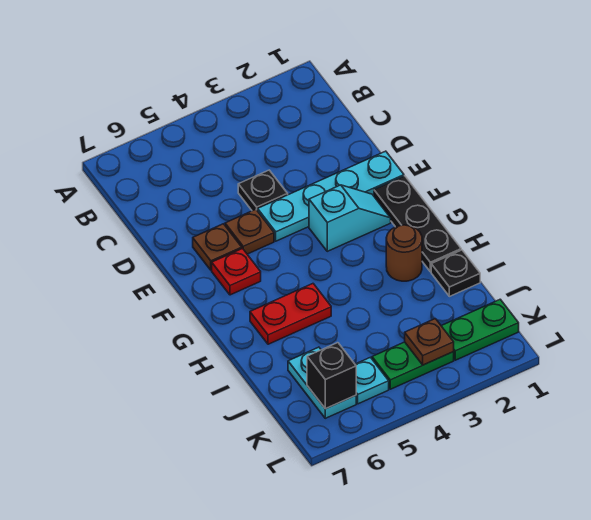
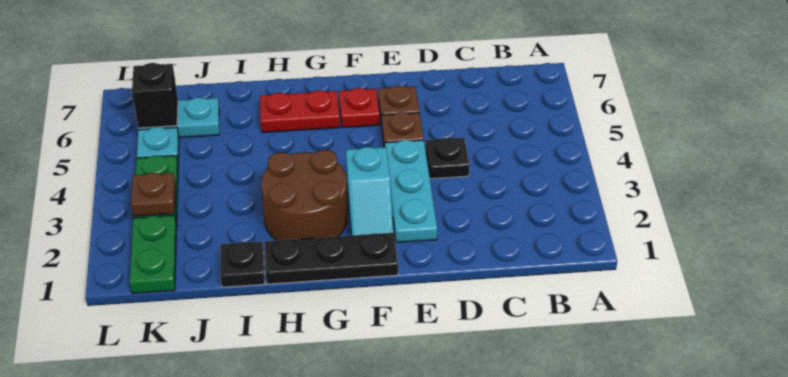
cyan 1x4 plate [258,151,404,241] -> cyan 1x3 plate [385,140,437,243]
brown 1x1 round brick [386,225,422,281] -> brown 2x2 round brick [261,150,348,240]
red 1x2 plate [250,284,331,344] -> red 1x2 plate turned to [260,90,340,132]

